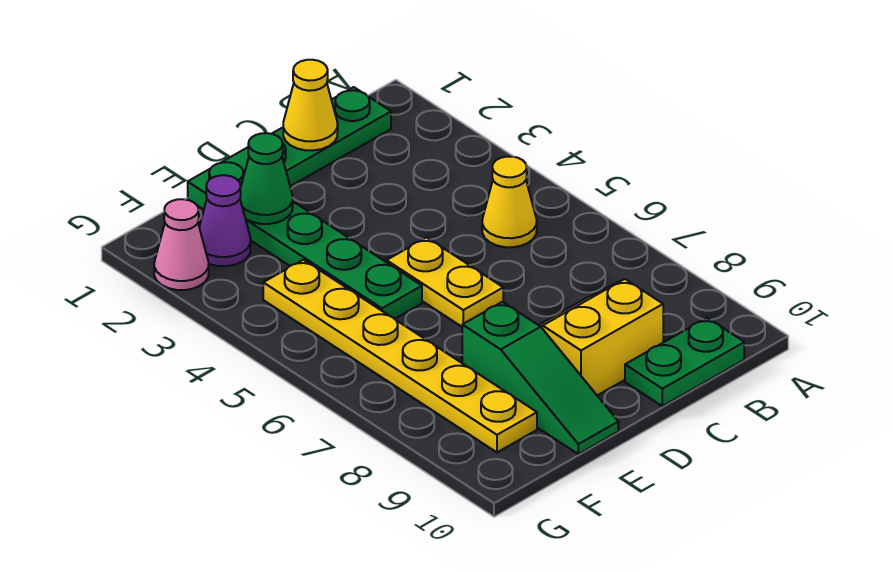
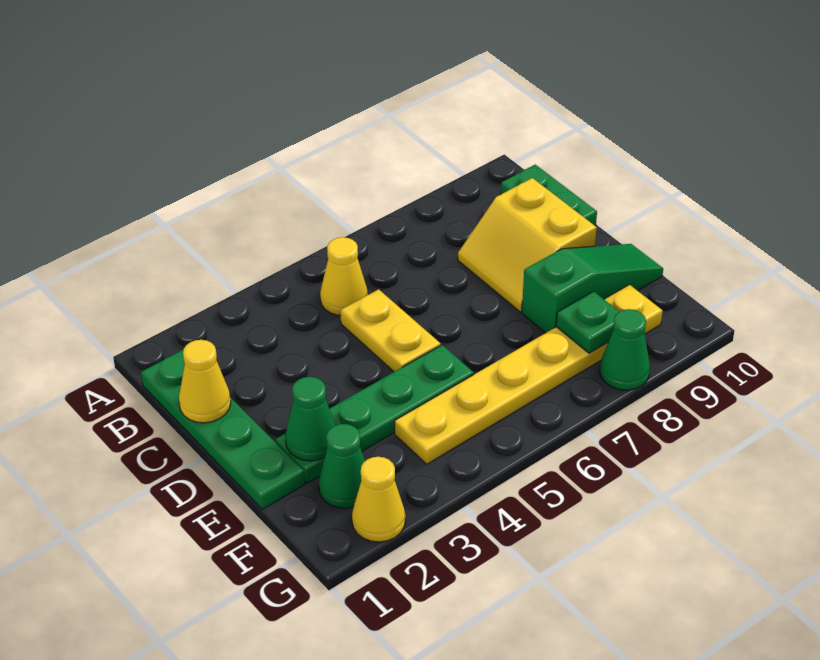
yellow 1x2 plate [387,237,503,327] -> yellow 1x2 plate turned to [340,289,441,372]
purple 1x1 cone [199,175,251,266] -> green 1x1 cone [319,424,365,508]
none -> green 1x1 plate [556,291,619,354]
pink 1x1 cone [154,199,209,290] -> yellow 1x1 cone [352,457,405,542]
none -> green 1x1 cone [600,309,650,390]

